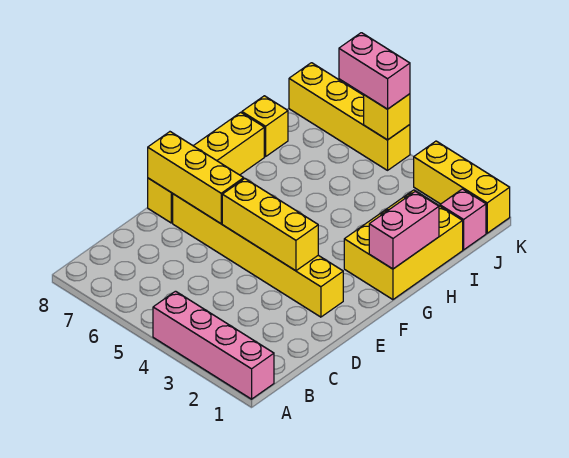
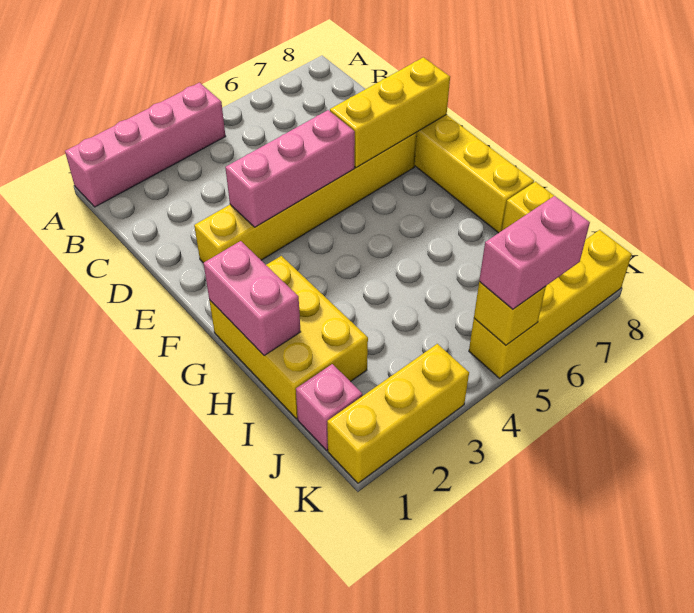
yellow 1x3 brick [222,179,318,271] -> pink 1x3 brick [225,110,355,227]

